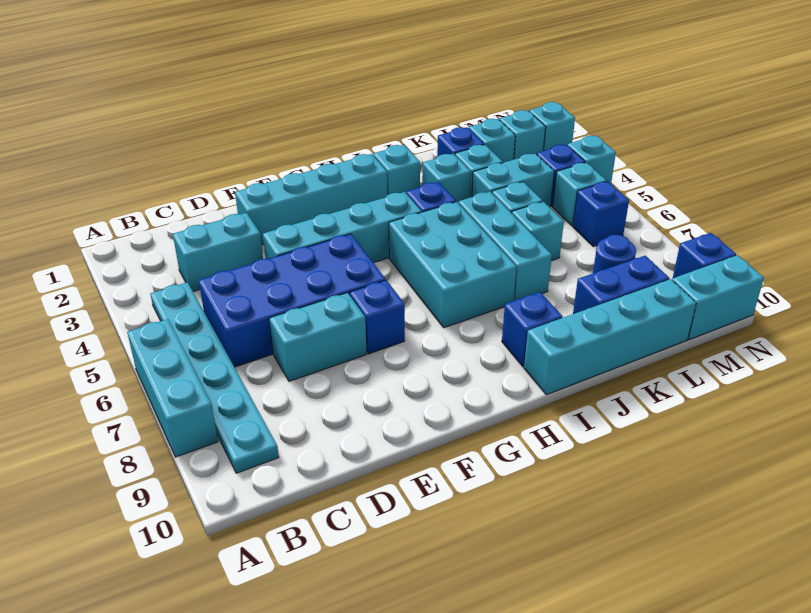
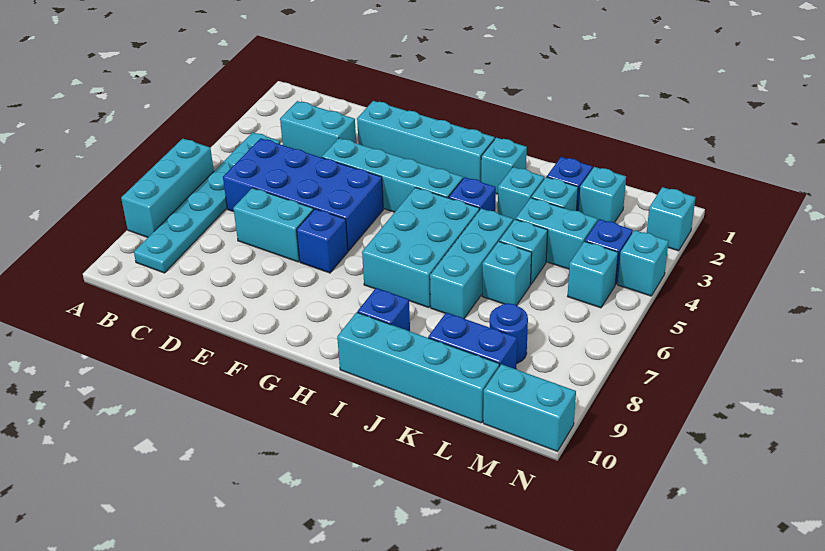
cyan 1x1 brick [499,110,546,160] -> none
blue 1x1 brick [573,181,629,247] -> none
blue 1x1 brick [673,233,736,278] -> none

